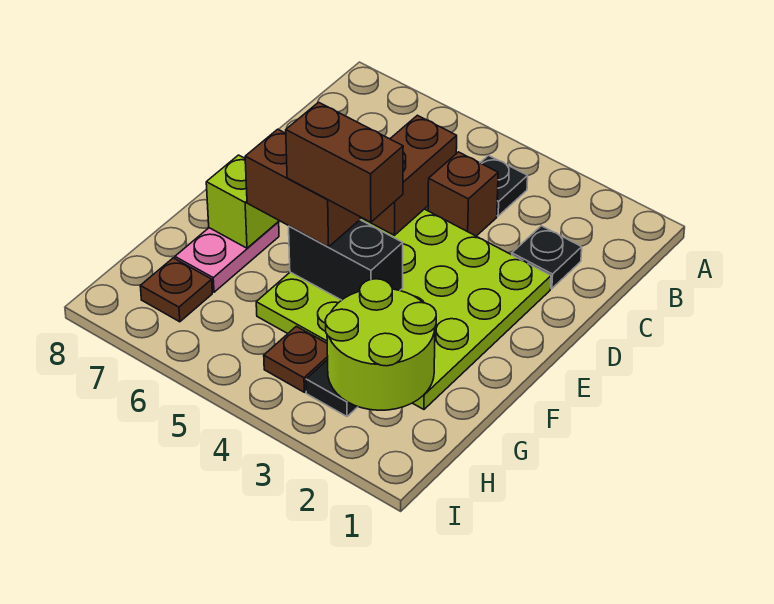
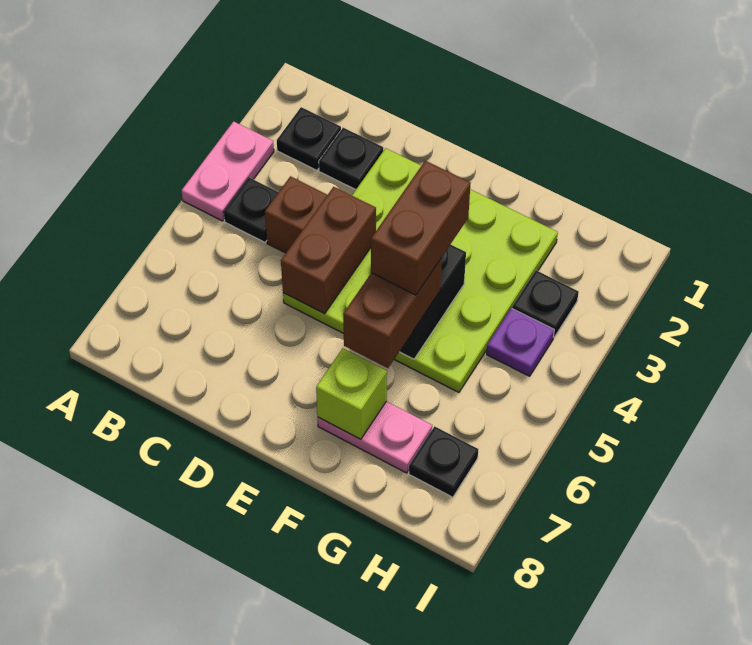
none -> pink 1x2 plate [182,121,274,221]
none -> black 1x1 plate [277,107,341,170]
brown 1x2 brick [360,115,457,235] -> brown 1x2 brick turned to [281,187,376,314]
lime 2x2 round brick [325,279,436,410] -> none
brown 1x1 plate [264,326,328,392] -> purple 1x1 plate [487,308,554,376]
brown 1x1 plate [140,258,212,322] -> black 1x1 plate [409,426,478,497]

